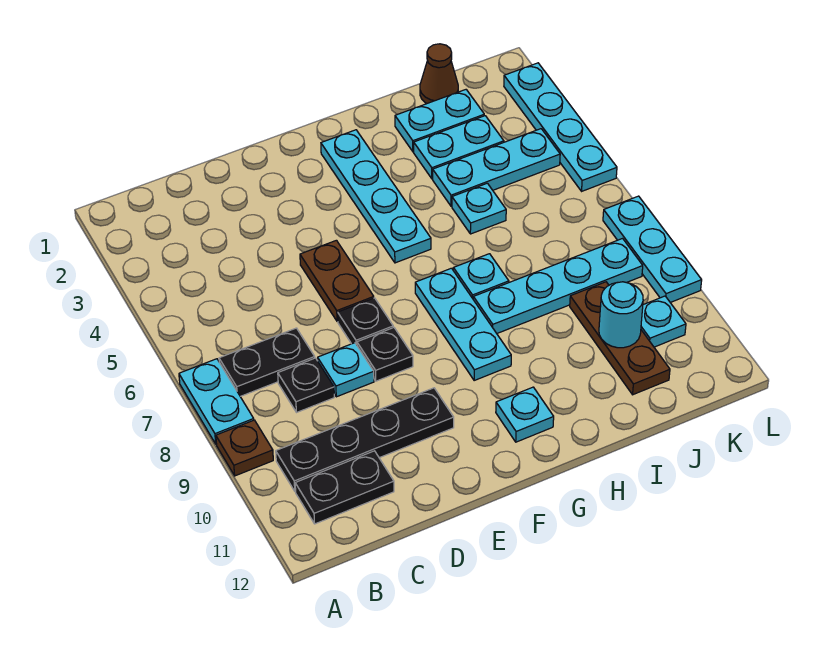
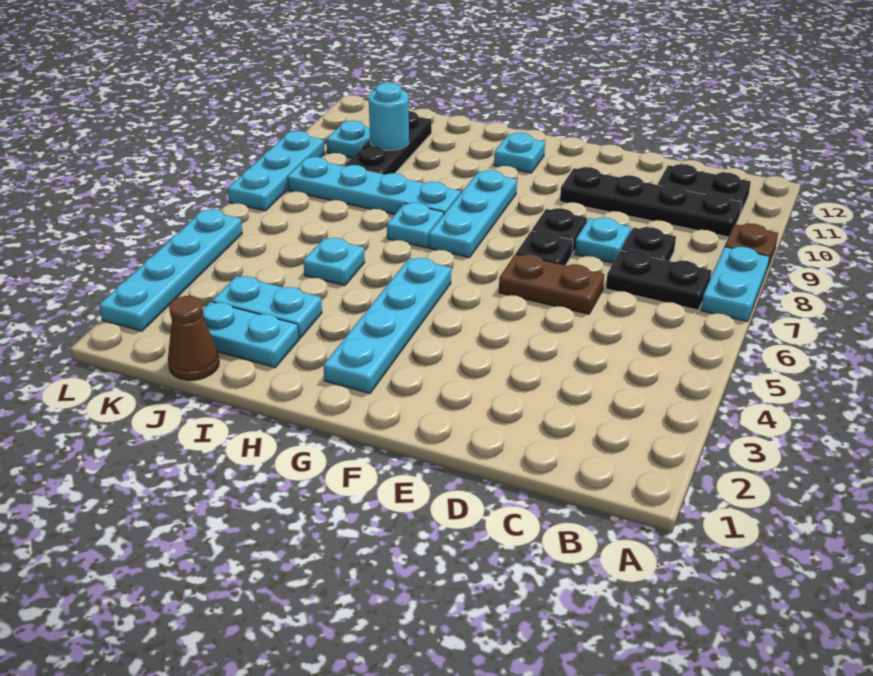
brown 1x2 plate [300,240,374,321] -> brown 1x2 plate turned to [499,254,604,314]
cyan 1x3 plate [433,129,560,206] -> none
brown 1x3 plate [570,282,670,395] -> black 1x3 plate [345,111,432,175]

